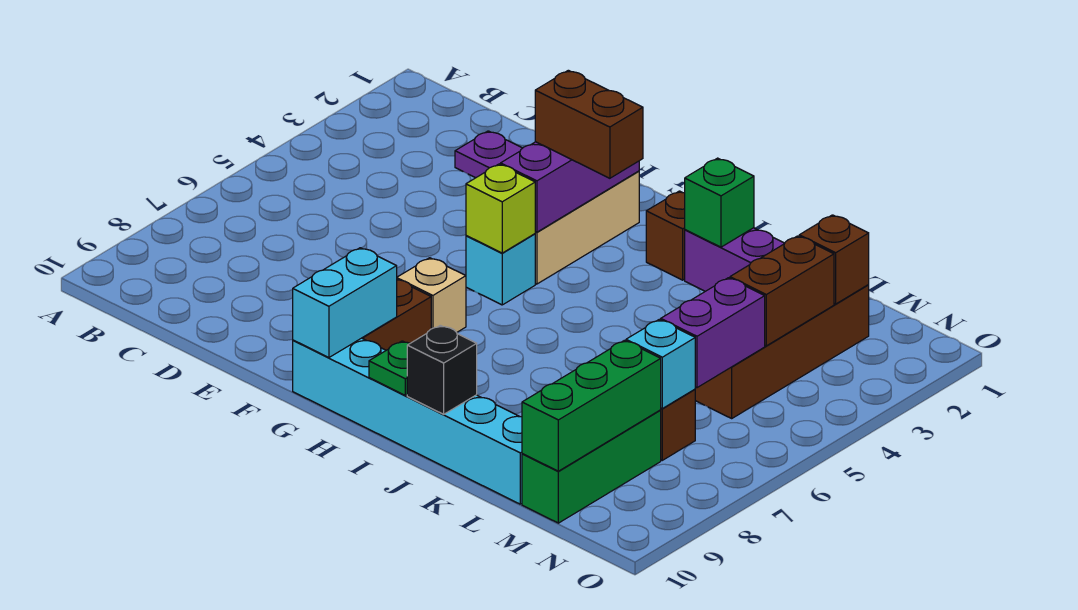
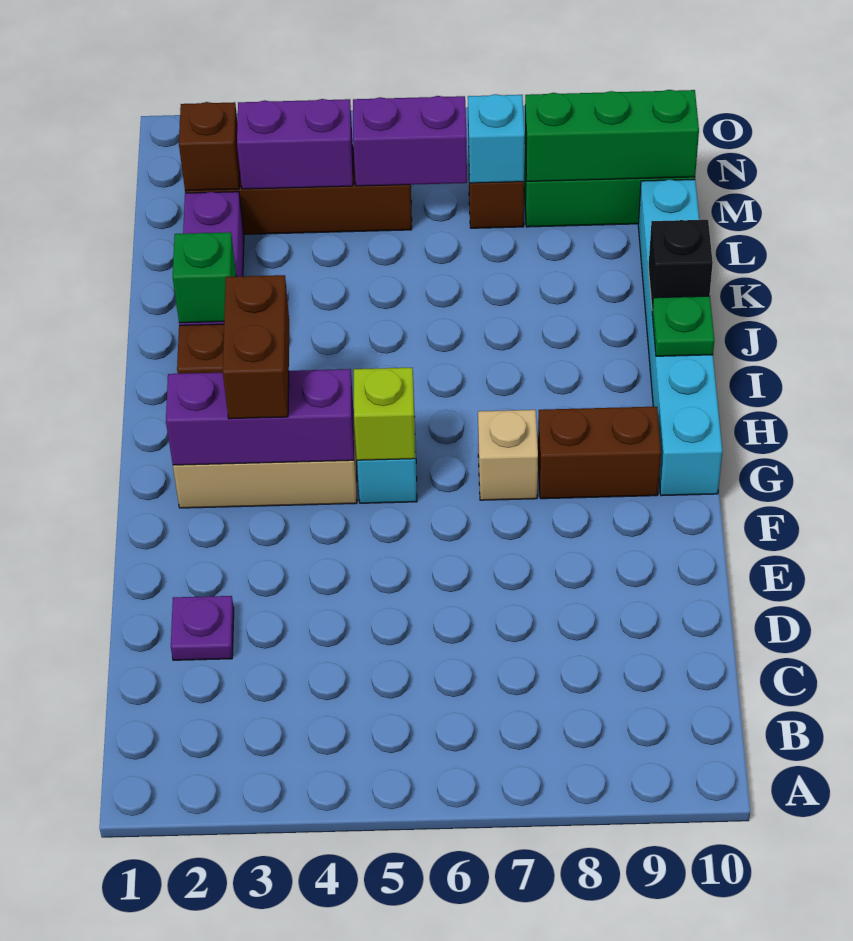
cyan 1x2 brick [293,248,397,358] -> none
brown 1x2 brick [730,236,834,346] -> purple 1x2 brick [237,99,353,189]

